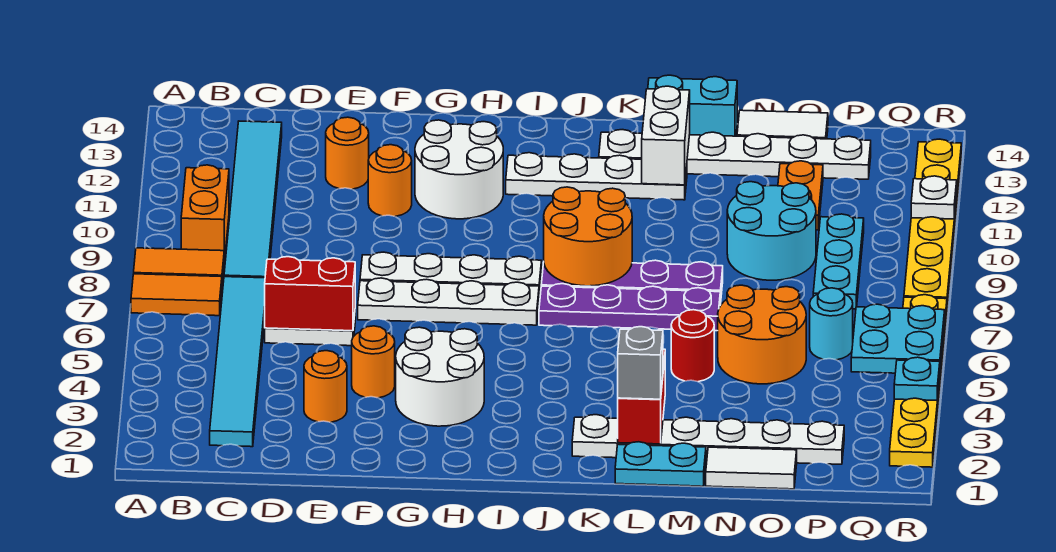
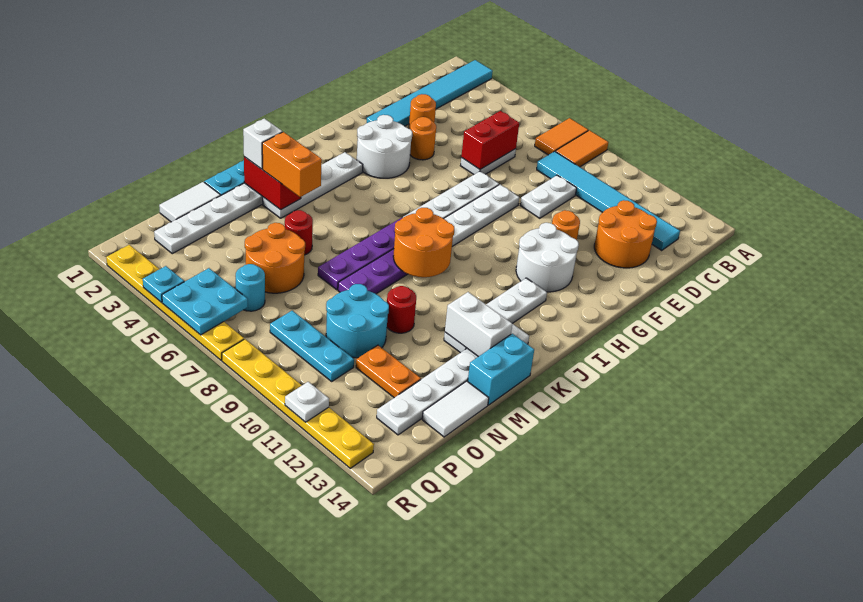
orange 1x2 brick [181,165,229,262] -> orange 1x2 brick moved to [262,132,322,197]
cyan 1x6 tile [210,277,265,447] -> cyan 1x6 tile turned to [367,60,493,126]
none -> white 1x2 plate [520,175,577,218]
orange 1x1 round brick [326,117,369,189] -> orange 2x2 round brick [594,200,657,268]
none -> white 1x4 plate [263,152,363,218]
grey 1x1 brick [618,327,663,399] -> white 1x1 brick [243,118,283,169]
none -> red 1x1 round brick [387,286,416,333]

